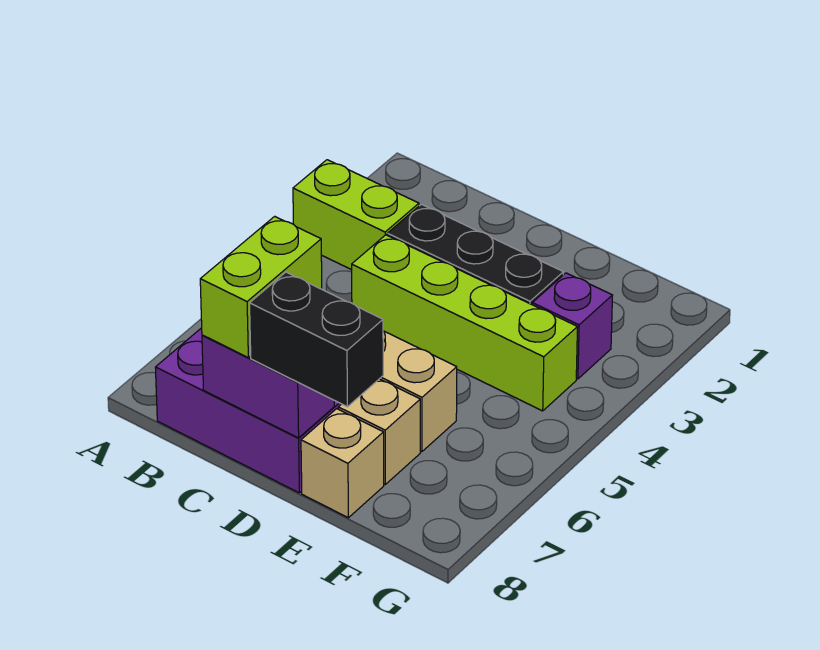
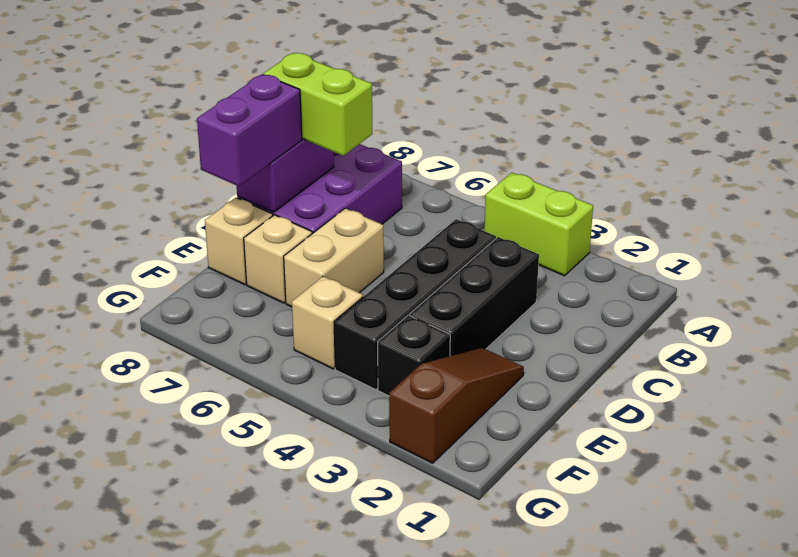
lime 1x2 brick [293,160,419,270] -> lime 1x2 brick turned to [484,173,593,276]
lime 1x4 brick [352,235,577,411] -> black 1x4 brick [334,219,496,390]
black 1x2 brick [250,272,383,407] -> purple 1x2 brick [197,74,302,186]
none -> brown 1x3 slope [389,348,524,463]
purple 1x1 brick [532,273,613,379] -> black 1x1 brick [378,315,450,396]
none -> tan 1x1 brick [292,276,363,369]

